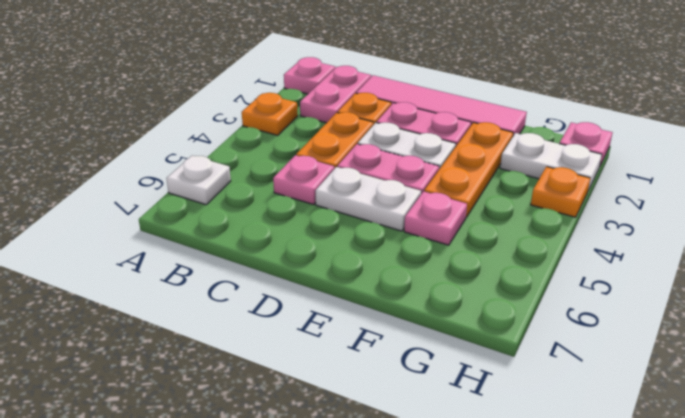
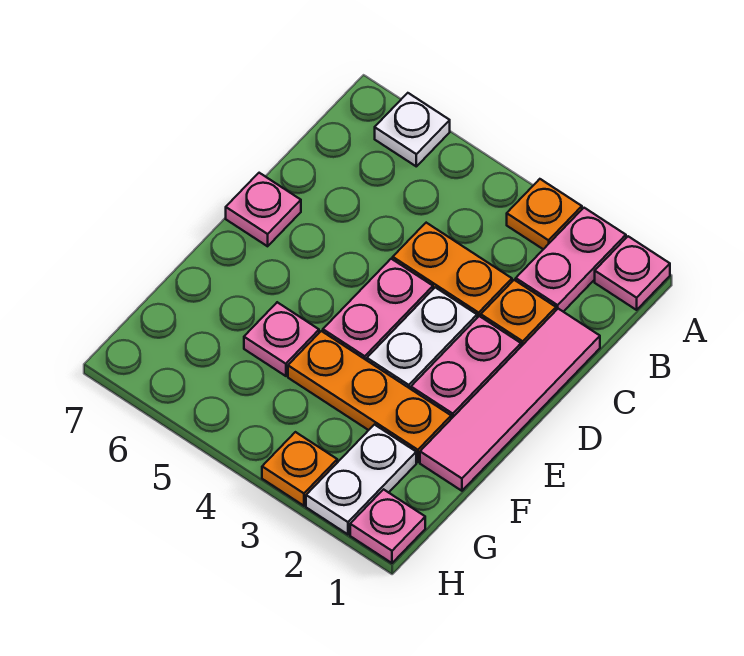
pink 1x2 plate [300,66,371,123] -> pink 1x2 plate turned to [516,208,626,312]
pink 1x1 plate [273,155,334,205] -> pink 1x1 plate moved to [226,173,301,246]
white 1x2 plate [316,167,421,231] -> none

